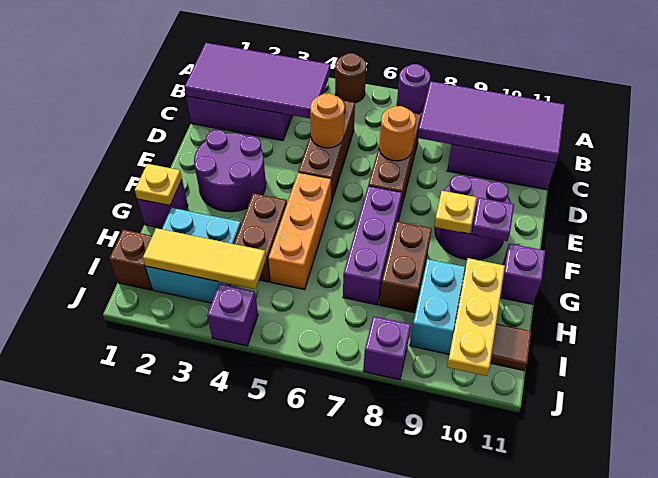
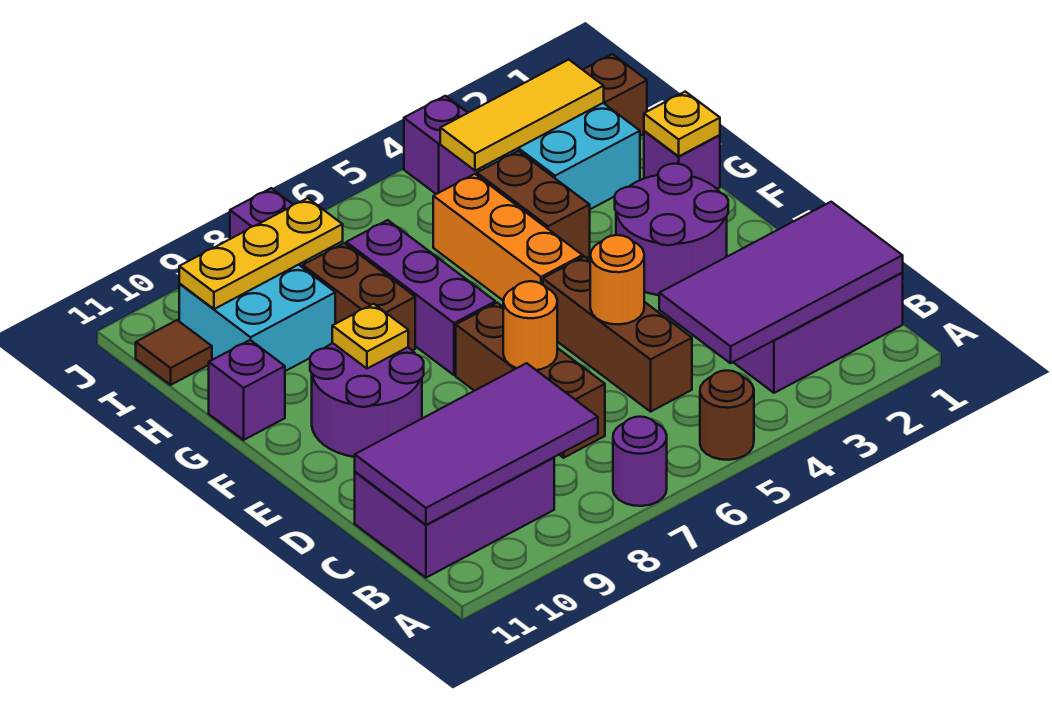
purple 1x1 plate [472,198,514,241] -> none
yellow 1x3 plate [447,258,505,376] -> yellow 1x3 plate turned to [179,198,343,309]

